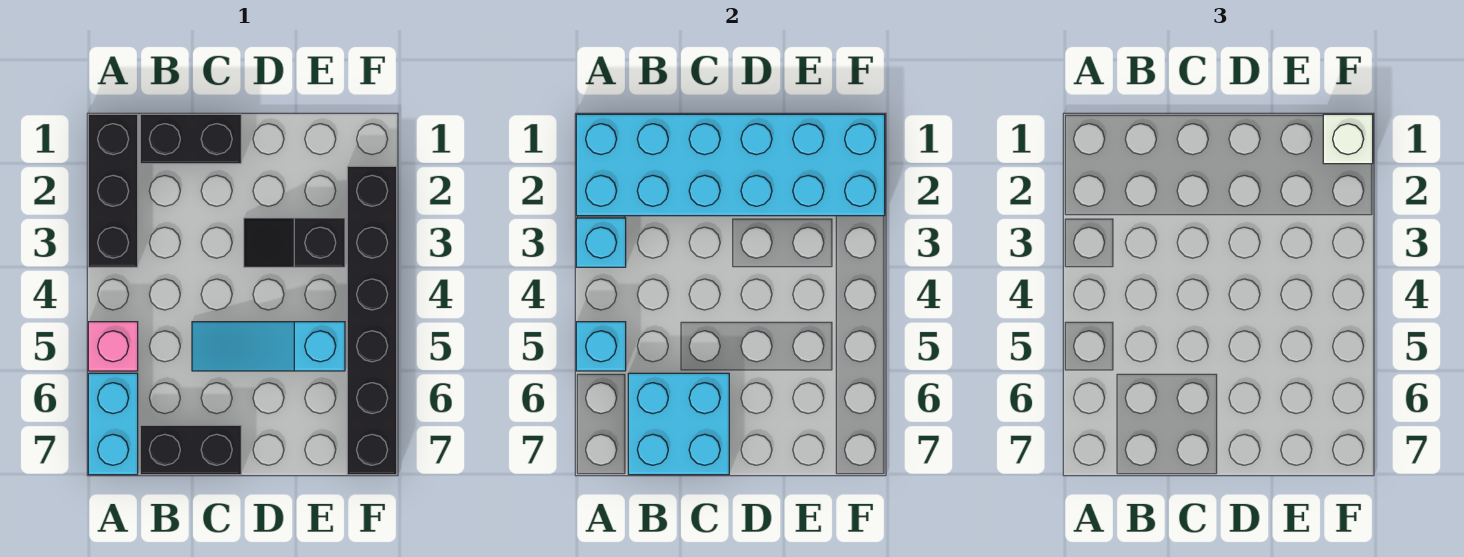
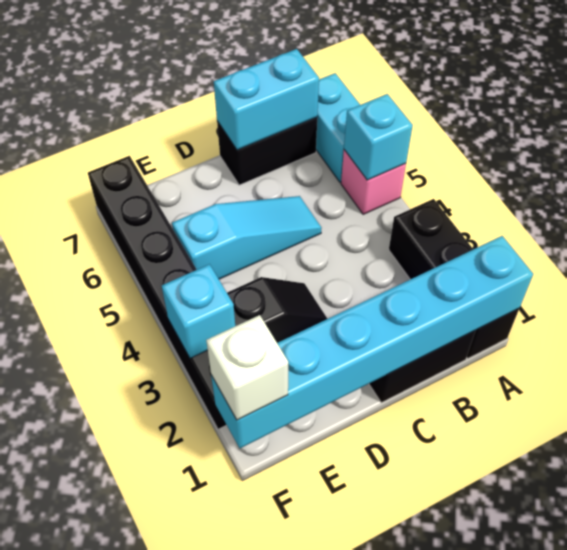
cyan 2x6 brick [576,114,885,216] -> cyan 1x6 brick [211,236,533,448]
cyan 1x1 brick [576,218,626,267] -> cyan 1x1 brick moved to [162,264,235,358]
cyan 2x2 brick [628,373,729,475] -> cyan 1x2 brick [214,49,319,150]

